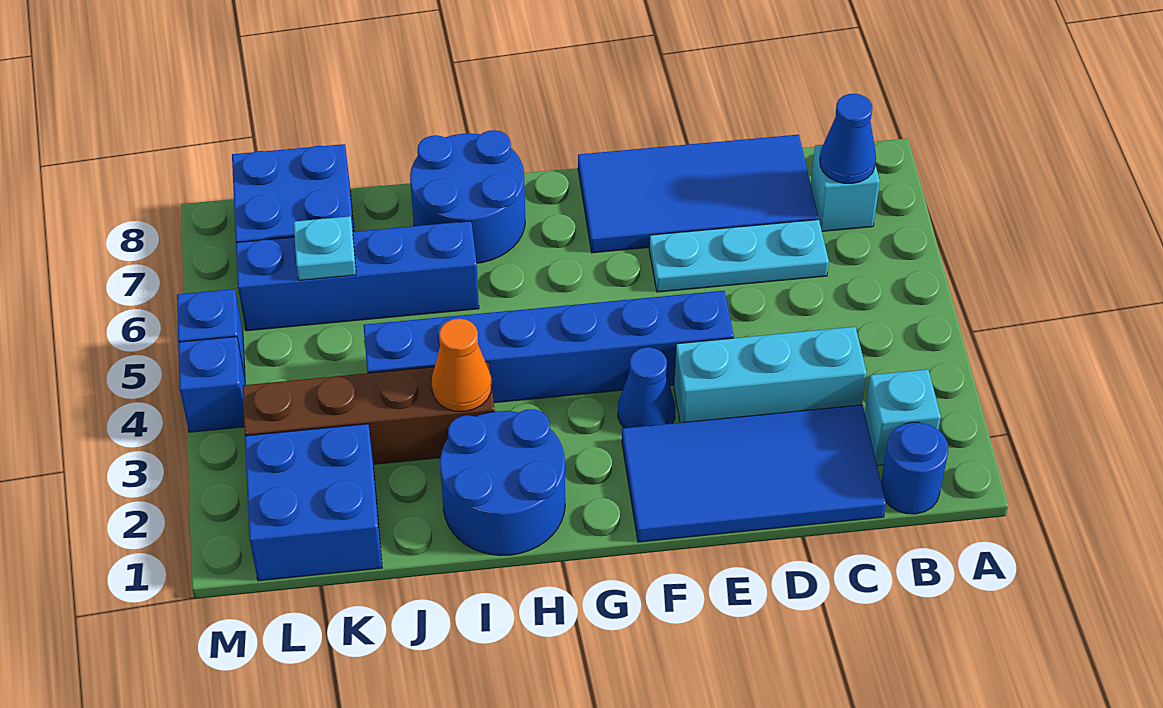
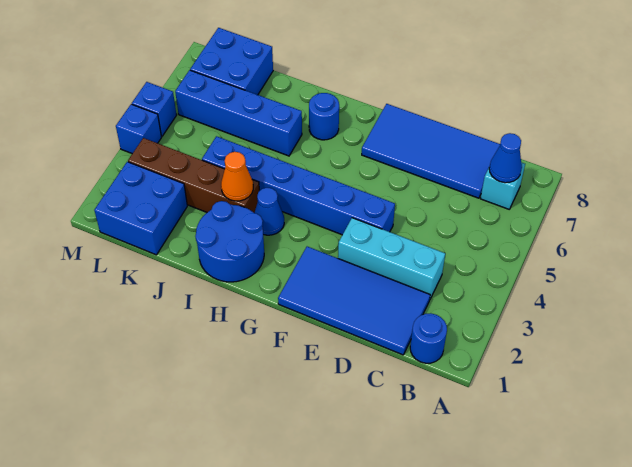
cyan 1x1 brick [865,369,941,466] -> none
cyan 1x3 plate [649,220,829,292] -> none
blue 1x1 cone [618,347,675,428] -> blue 1x1 cone moved to [254,188,284,235]
blue 2x2 round brick [410,130,525,263] -> blue 1x1 round brick [309,93,339,140]
cyan 1x1 plate [294,216,356,280] -> none

